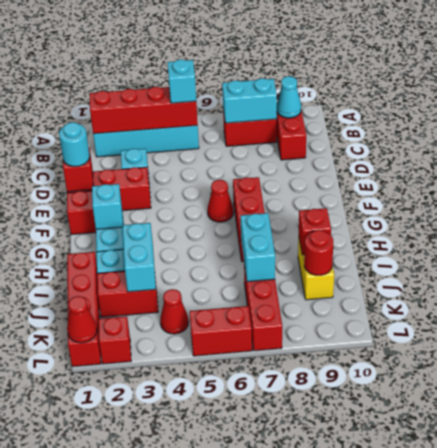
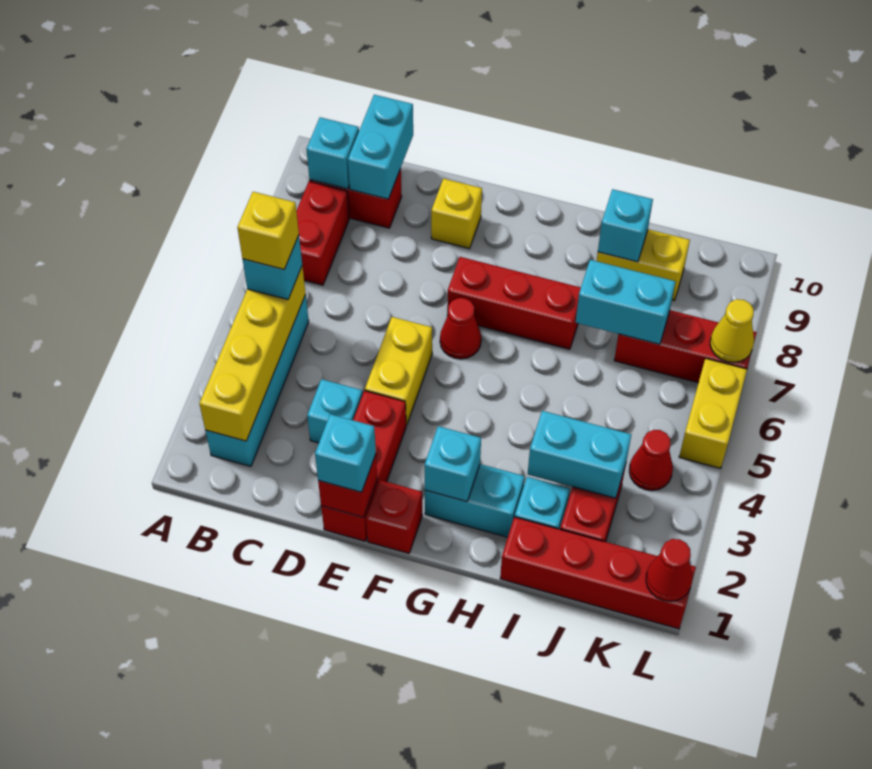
red 1x4 brick [90,87,198,134] -> yellow 1x4 brick [199,266,306,441]
none -> yellow 1x1 brick [237,192,299,269]
cyan 1x2 brick [222,78,277,123] -> cyan 1x2 brick moved to [348,95,413,199]
cyan 1x1 cone [277,76,301,118] -> cyan 1x1 brick [306,117,359,189]
cyan 1x1 round brick [59,122,90,166] -> cyan 1x1 brick [315,414,376,492]
none -> yellow 1x2 brick [365,317,432,425]
none -> yellow 1x1 brick [431,179,482,249]
red 1x1 brick [299,208,331,255] -> cyan 1x1 brick [598,189,653,262]
red 1x1 round brick [304,230,333,275] -> none
red 1x1 brick [98,316,131,364] -> none
red 1x2 brick [190,306,252,356] -> yellow 1x2 brick [679,358,747,468]
none -> yellow 1x1 cone [710,299,754,362]

